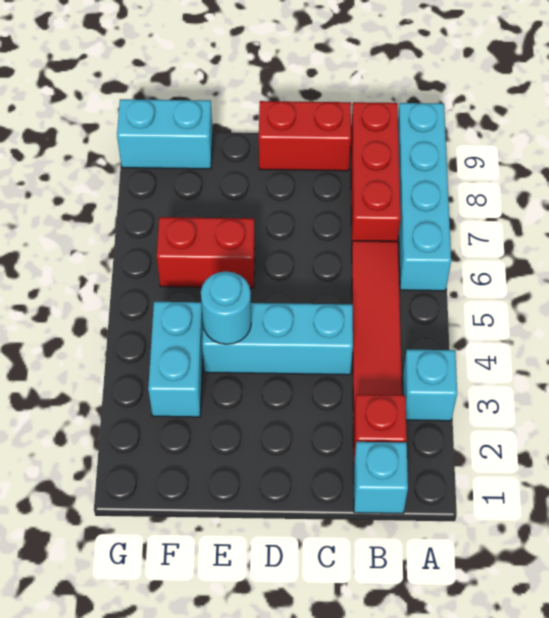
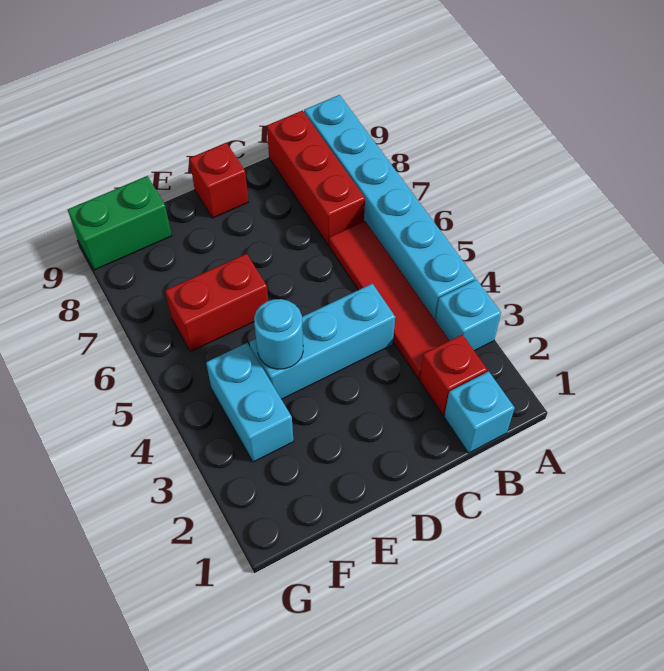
cyan 1x4 brick [398,103,451,291] -> cyan 1x6 brick [304,95,475,320]
red 1x2 brick [259,101,351,171] -> red 1x1 brick [189,143,248,218]
cyan 1x2 brick [117,99,213,169] -> green 1x2 brick [68,176,172,270]

